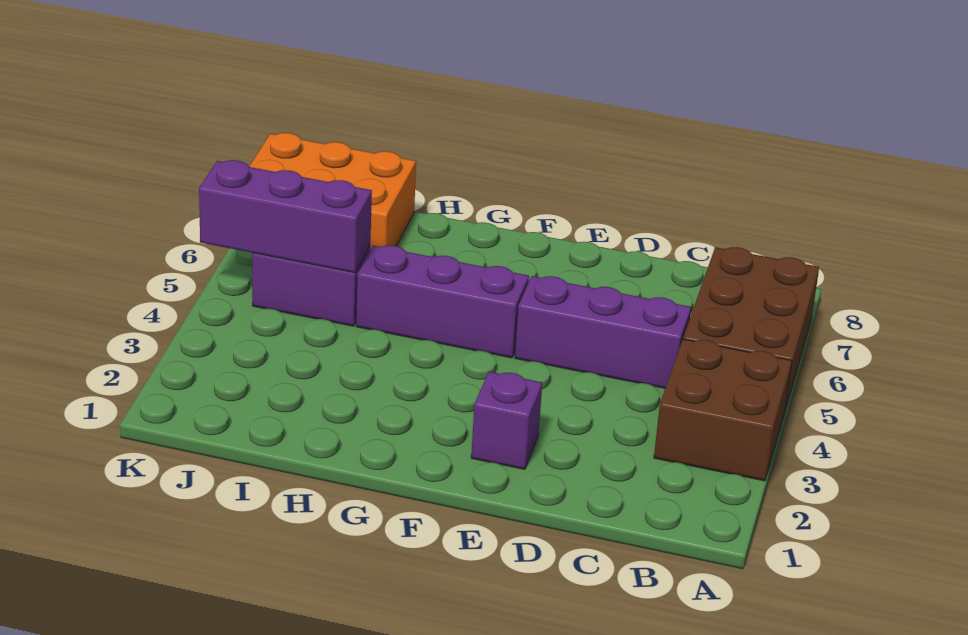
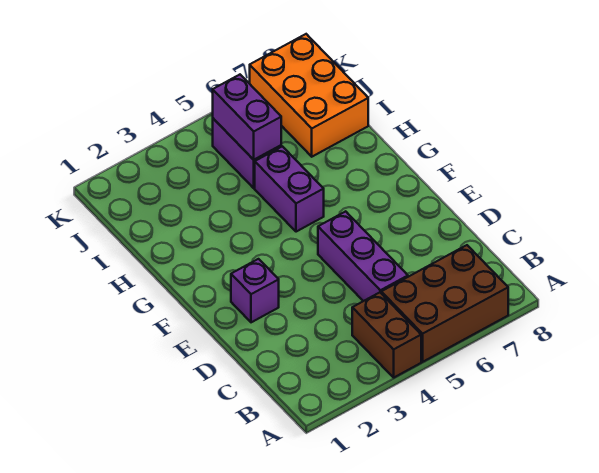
brown 2x2 brick [654,339,792,481] -> brown 1x2 brick [352,292,421,377]
purple 1x3 brick [356,245,529,358] -> purple 1x2 brick [255,146,324,232]
purple 1x3 brick [199,160,372,273] -> purple 1x2 brick [213,75,281,160]

